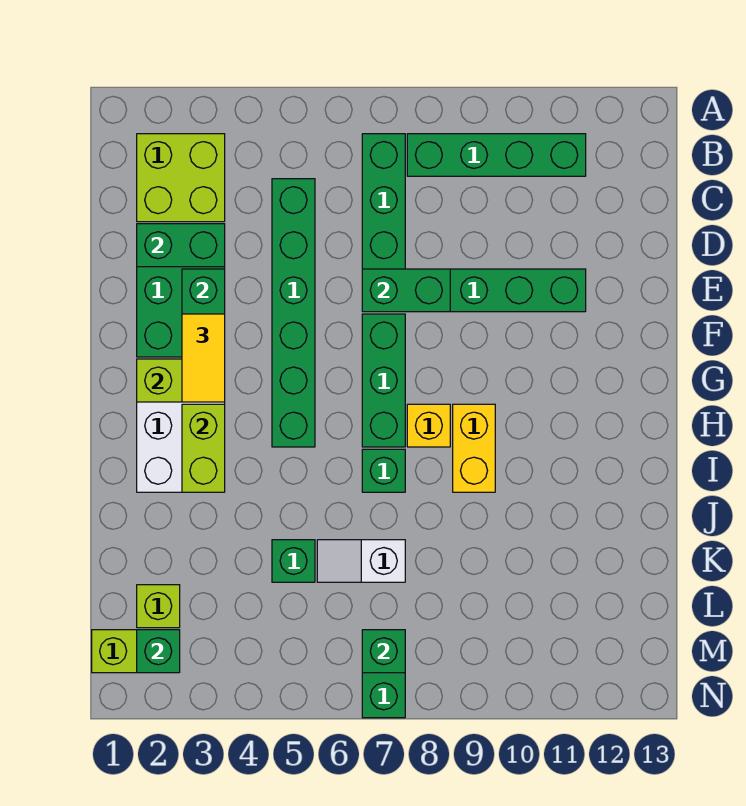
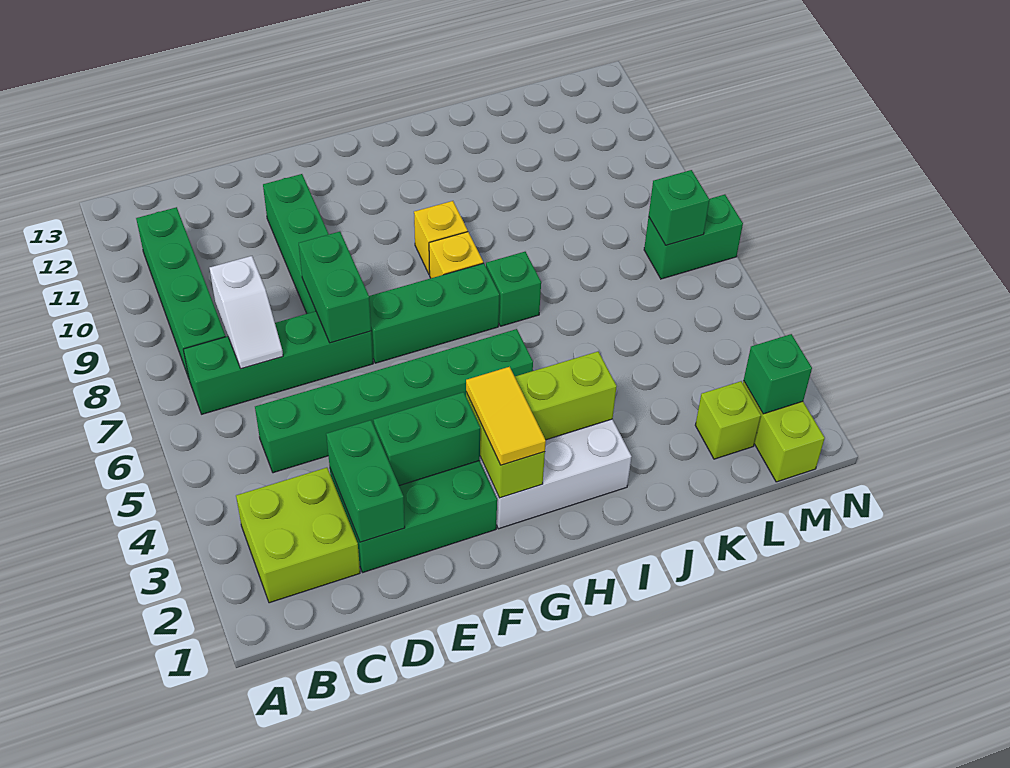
yellow 1x2 tile [182,314,225,402] -> yellow 1x2 tile turned to [466,367,546,465]
yellow 1x2 brick [453,404,495,492] -> yellow 1x1 brick [414,201,468,274]
green 1x1 brick [272,540,315,582] -> none
white 1x2 slope [317,540,405,582] -> white 1x2 slope moved to [210,256,283,369]

